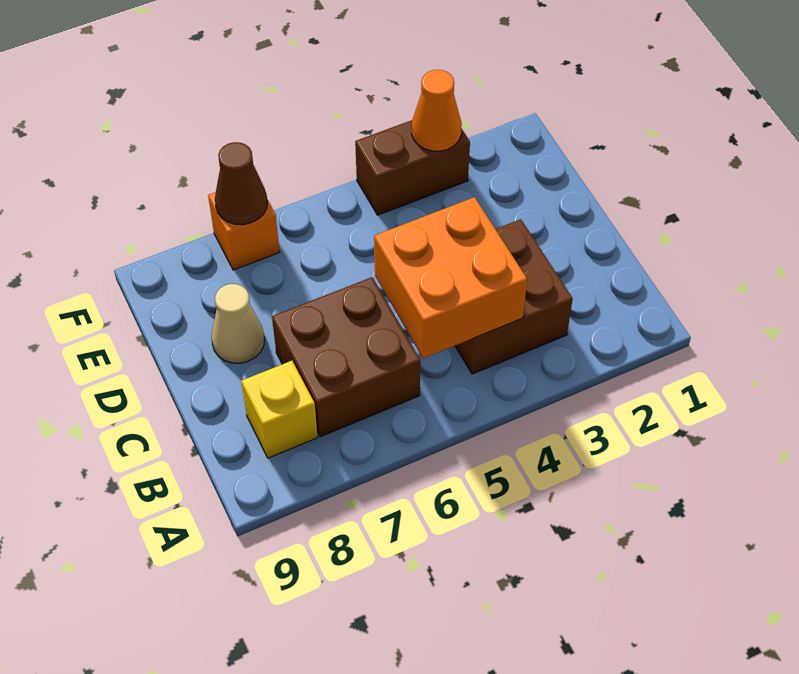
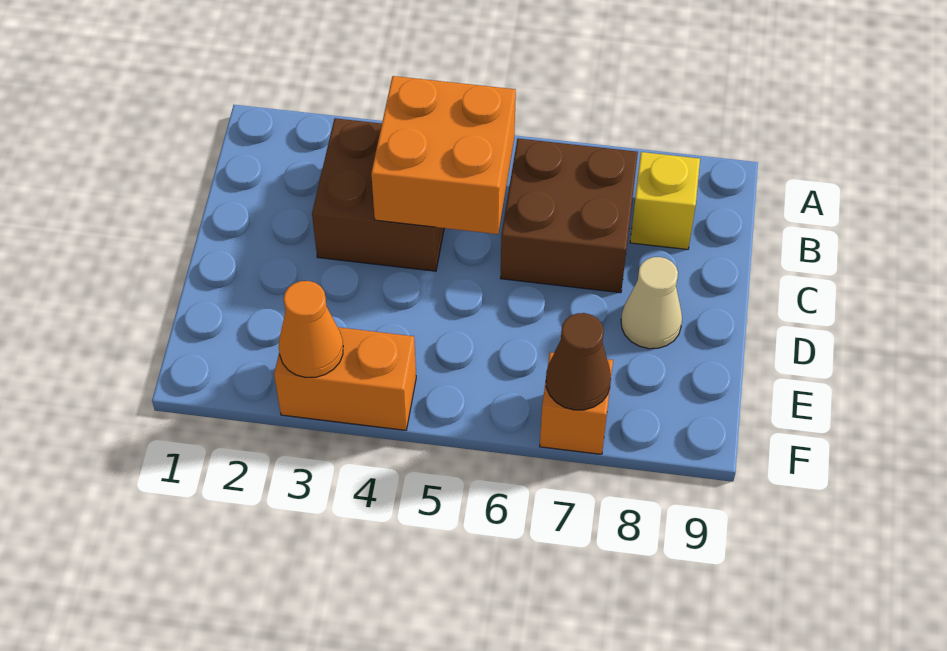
brown 1x2 brick [355,120,470,215] -> orange 1x2 brick [274,327,416,430]

